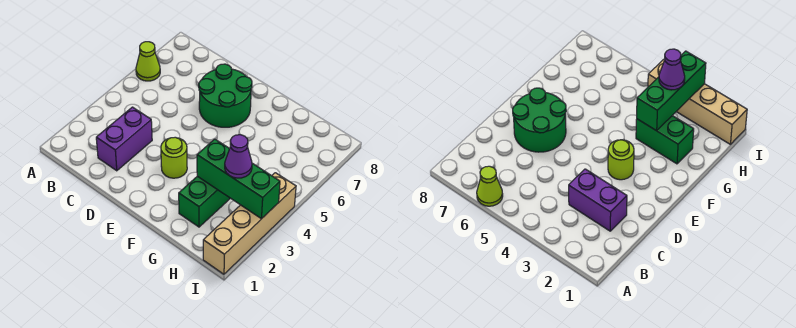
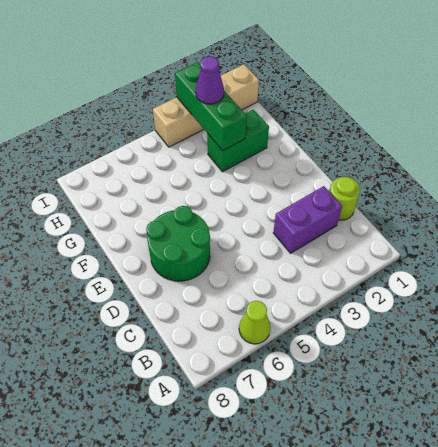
lime 1x1 round brick [161,137,187,178] -> lime 1x1 round brick moved to [330,177,360,220]

